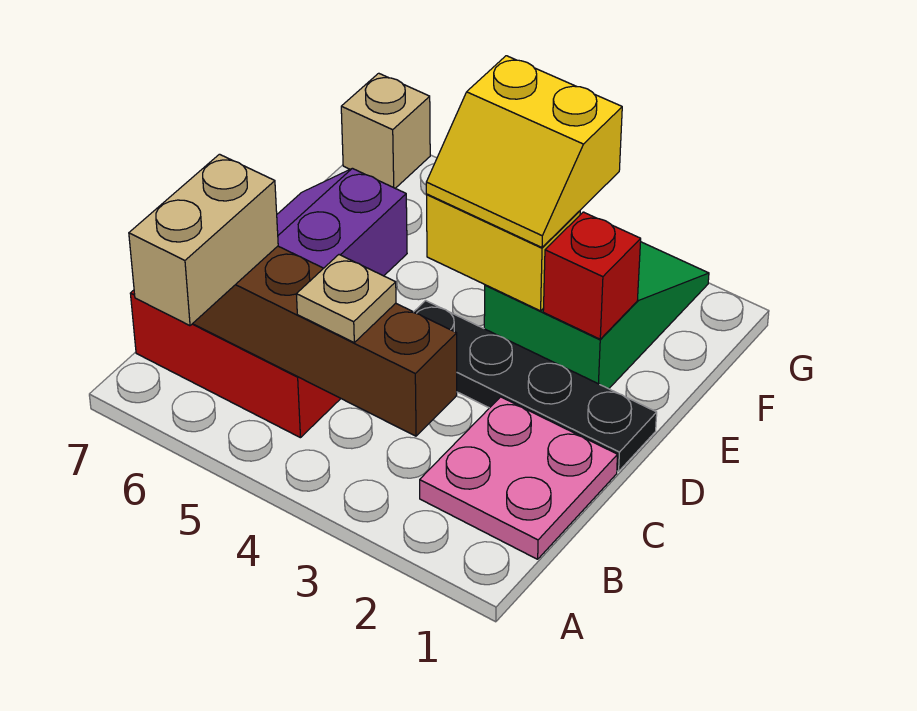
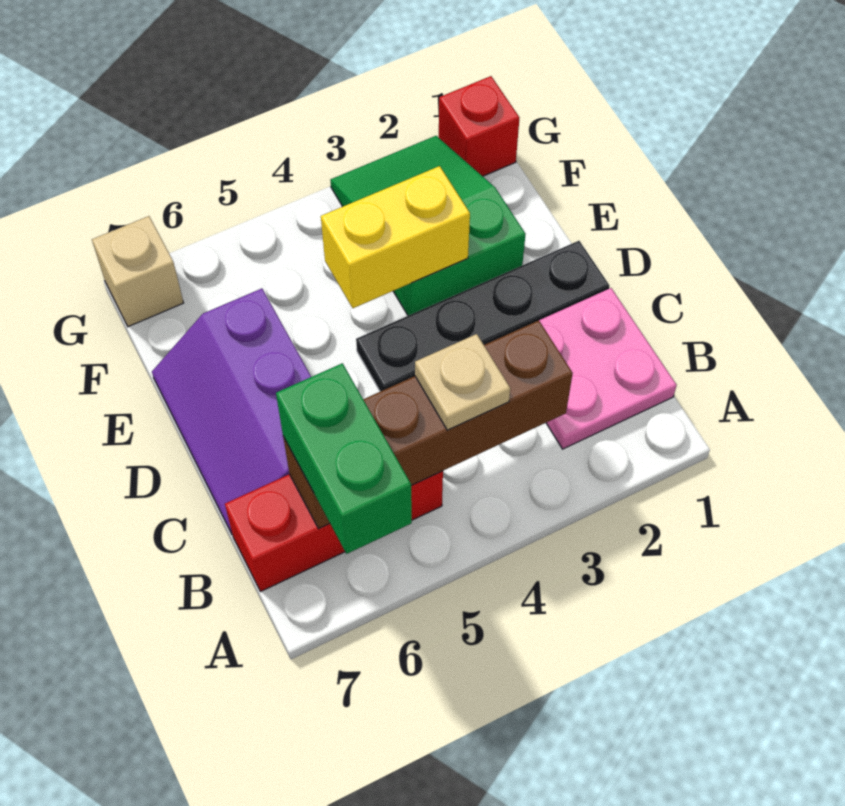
tan 1x2 brick [129,154,278,326] -> green 1x2 brick [276,363,412,554]
red 1x1 brick [543,212,641,339] -> red 1x1 brick moved to [439,76,519,176]
yellow 2x2 slope [426,56,622,247] -> none

